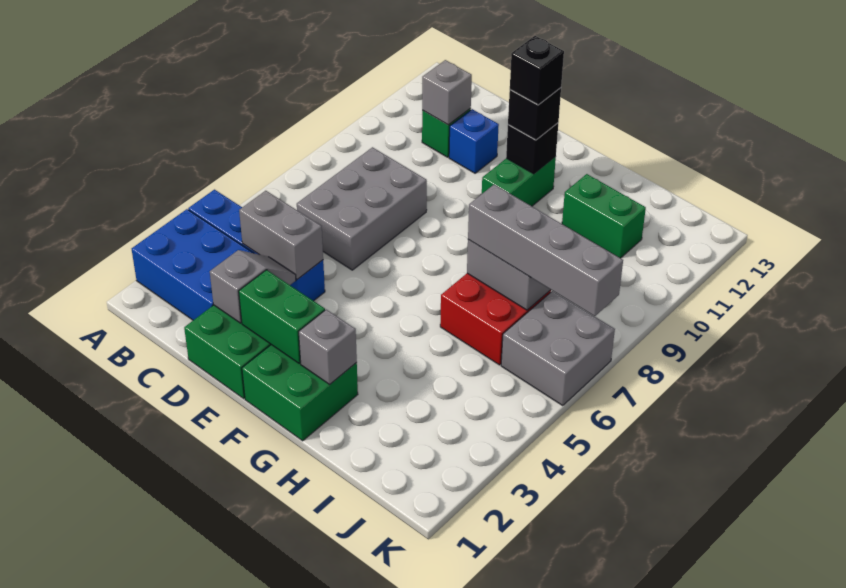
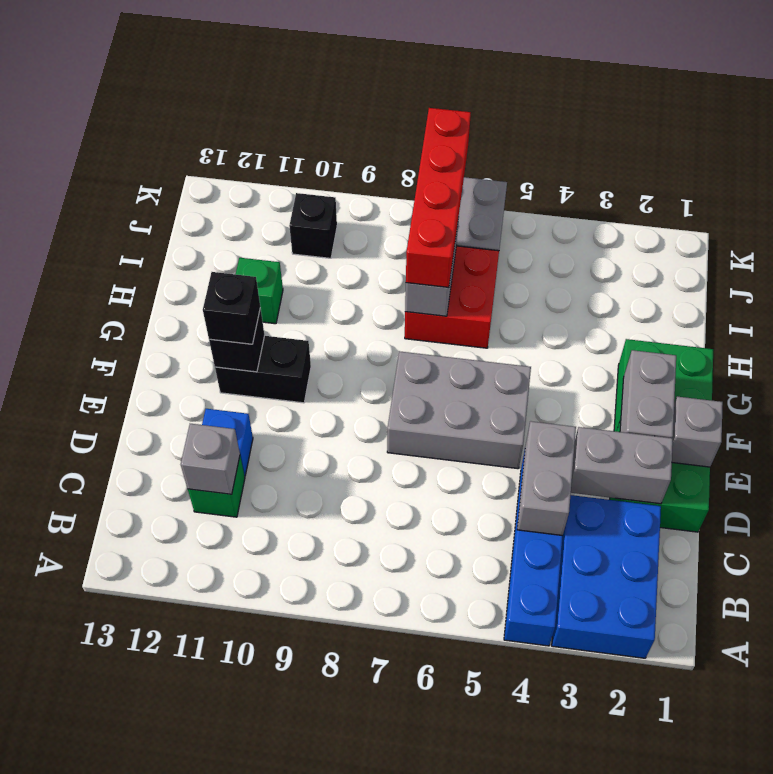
grey 2x3 brick [297,147,427,270] -> grey 2x3 brick moved to [387,351,531,469]
grey 1x2 slope [210,250,296,323] -> grey 1x2 brick [571,427,673,504]
green 1x2 brick [239,270,325,363] -> grey 1x2 brick [620,350,676,438]
green 1x2 brick [482,157,556,206] -> black 1x2 brick [215,336,311,403]
black 1x1 brick [510,36,564,105] -> black 1x1 brick moved to [289,193,337,258]
grey 1x1 brick [299,309,357,384] -> grey 1x1 brick moved to [672,397,723,467]
grey 1x4 brick [468,185,623,316] -> red 1x4 brick [406,108,471,288]
green 1x2 brick [562,174,646,258] -> green 1x1 brick [236,258,283,324]

